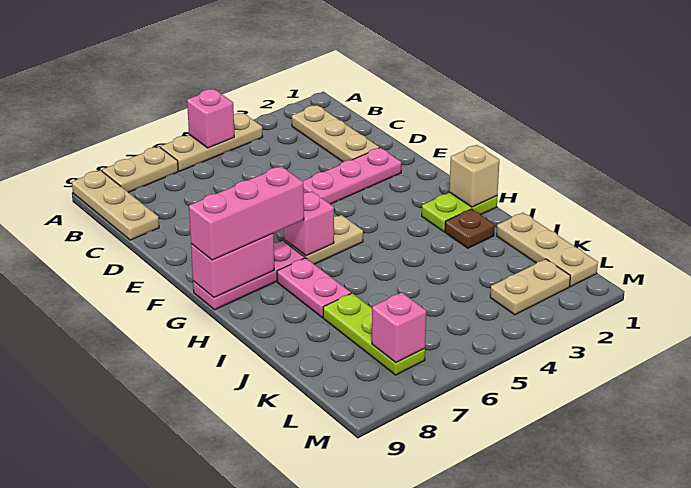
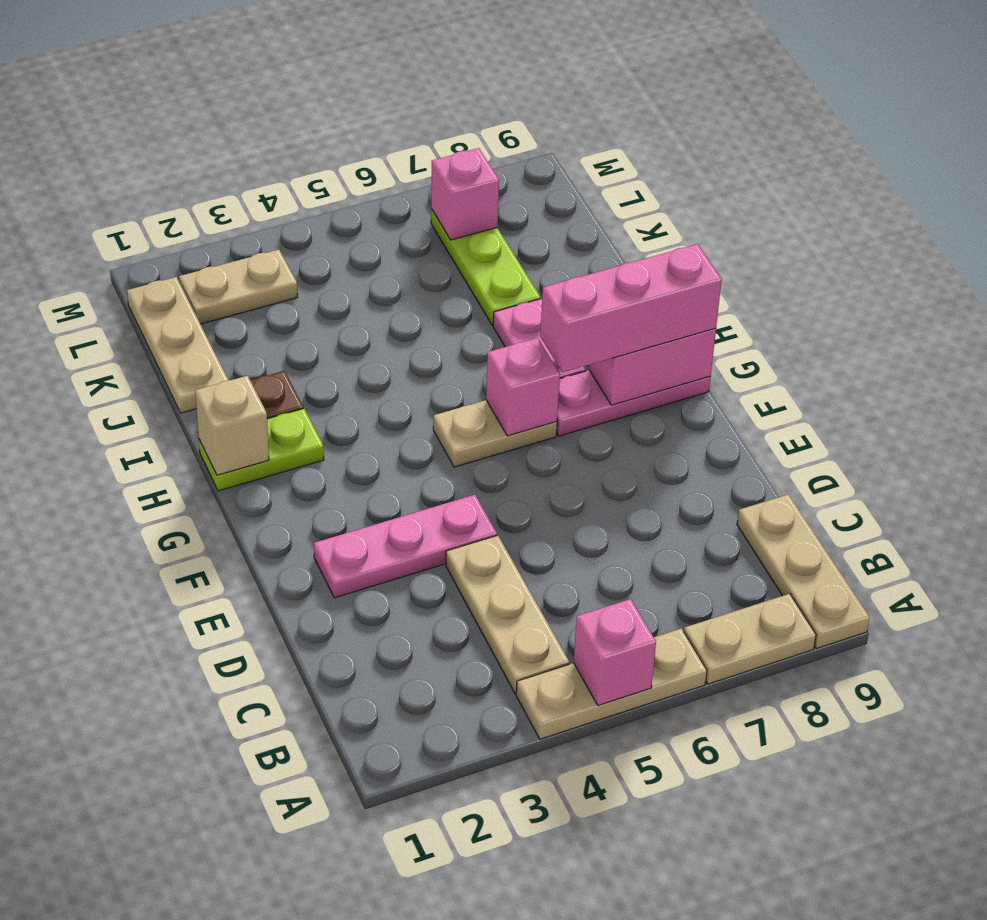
tan 1x3 plate [292,105,379,162] -> tan 1x3 plate moved to [446,535,569,694]

